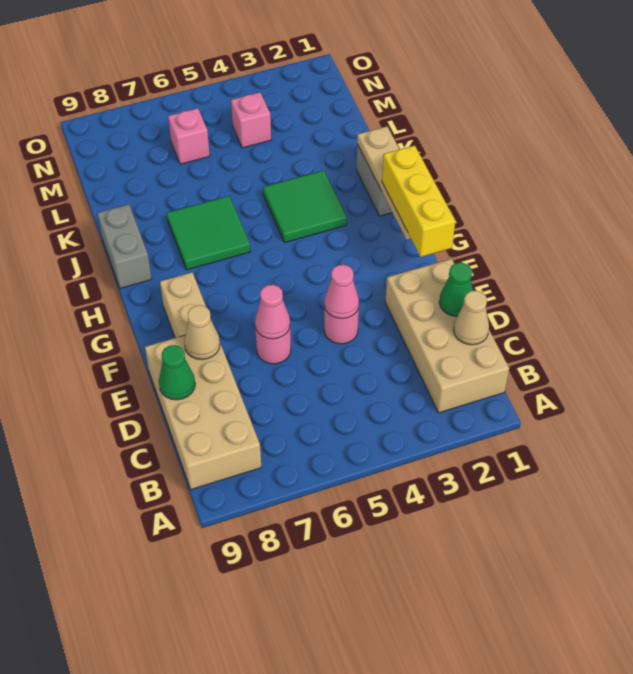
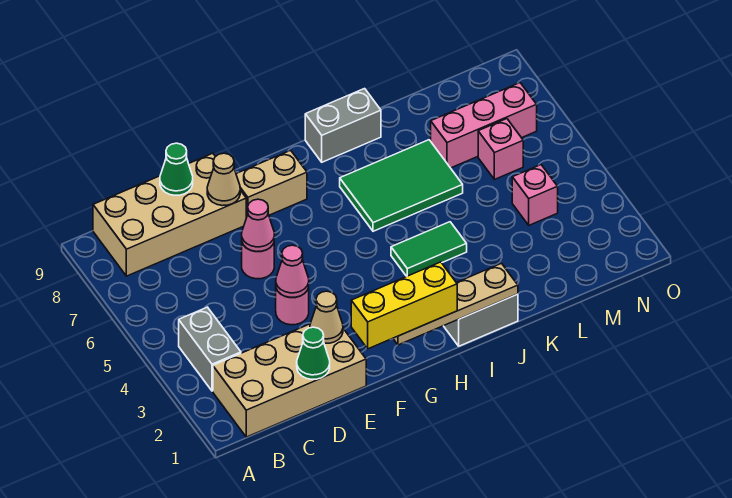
none -> grey 1x2 brick [179,307,241,391]
tan 1x1 cone [454,291,489,345] -> tan 1x1 cone moved to [310,291,343,343]
green 2x2 tile [263,171,347,243] -> green 1x2 tile [391,222,467,276]
green 2x2 tile [167,196,250,270] -> green 2x3 tile [340,140,463,231]
none -> pink 1x3 brick [431,83,537,168]

